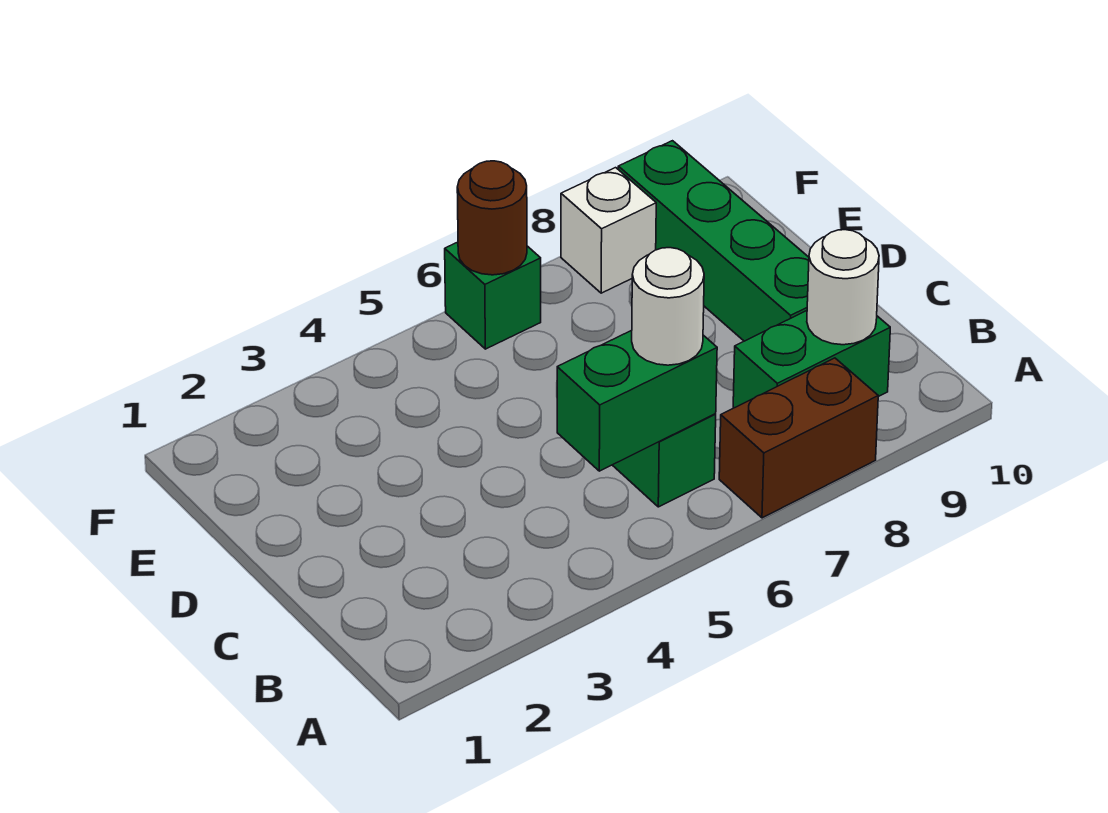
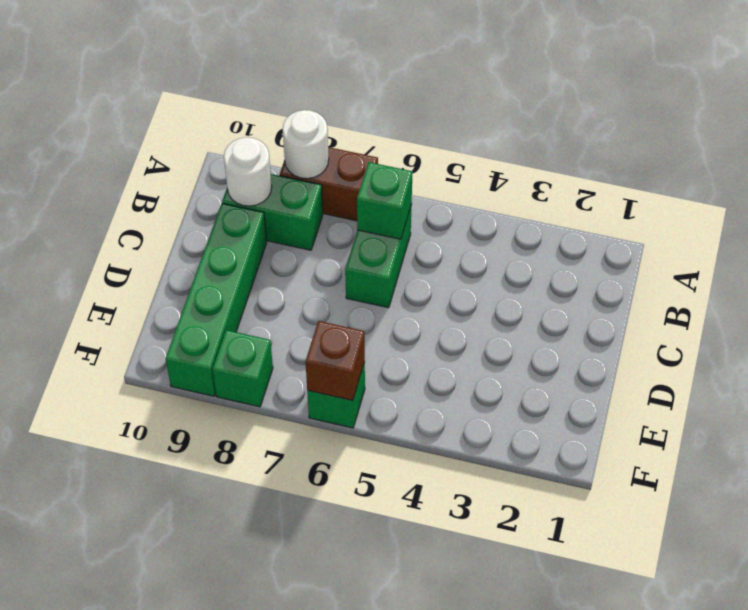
green 1x2 brick [557,331,717,471] -> green 1x1 brick [357,162,412,239]
white 1x1 round brick [632,248,704,365] -> white 1x1 round brick moved to [283,110,329,179]
brown 1x1 round brick [457,161,527,275] -> brown 1x1 brick [305,321,365,401]
white 1x1 brick [561,168,656,293] -> green 1x1 brick [213,330,273,407]

